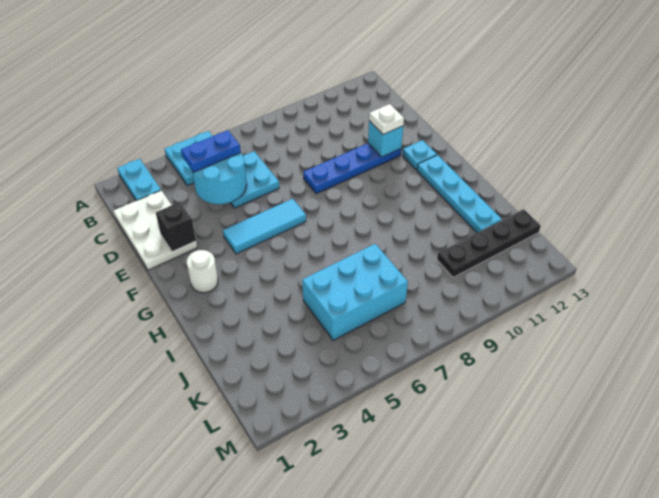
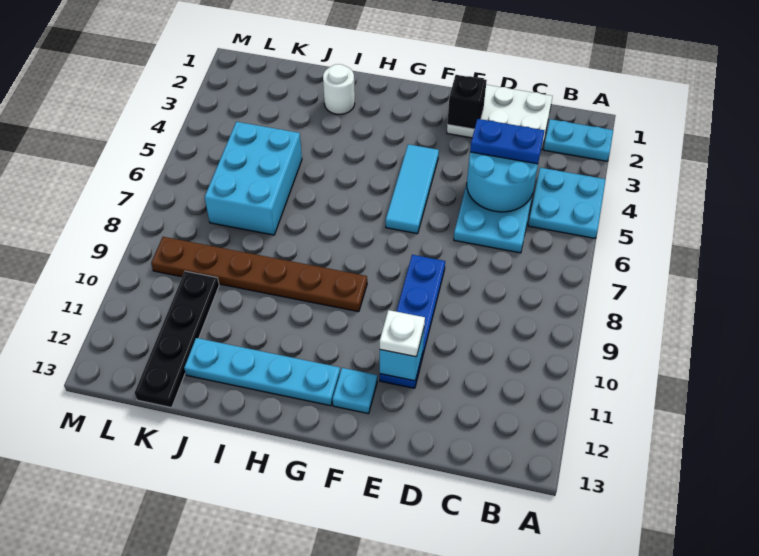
blue 1x2 plate [181,130,241,172] -> blue 1x2 plate turned to [470,119,545,164]
white 1x1 round brick [187,250,218,293] -> white 1x1 round brick moved to [323,64,355,114]
none -> brown 1x6 plate [151,237,367,312]

